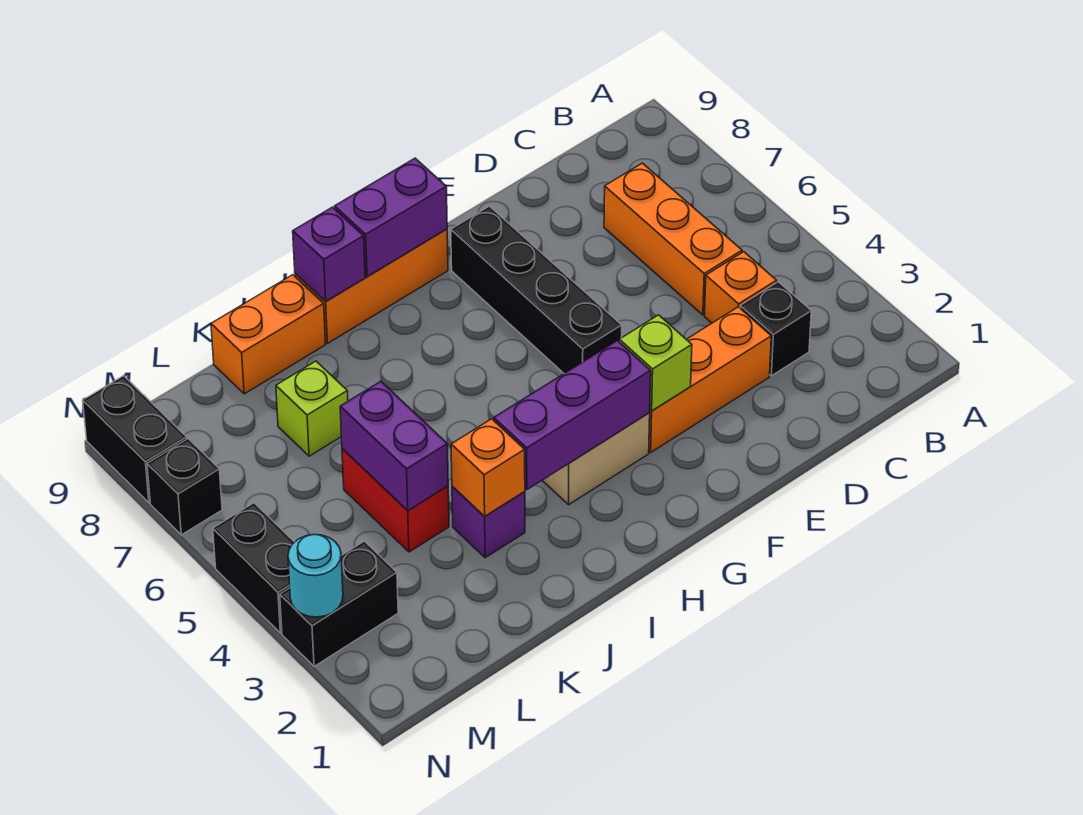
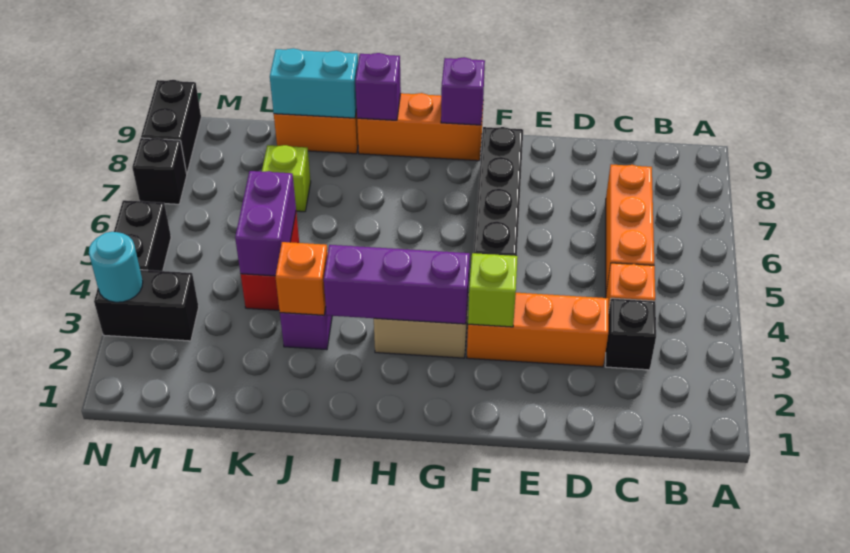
purple 1x2 brick [335,158,447,276] -> purple 1x1 brick [441,57,485,125]
none -> cyan 1x2 brick [270,48,358,118]

